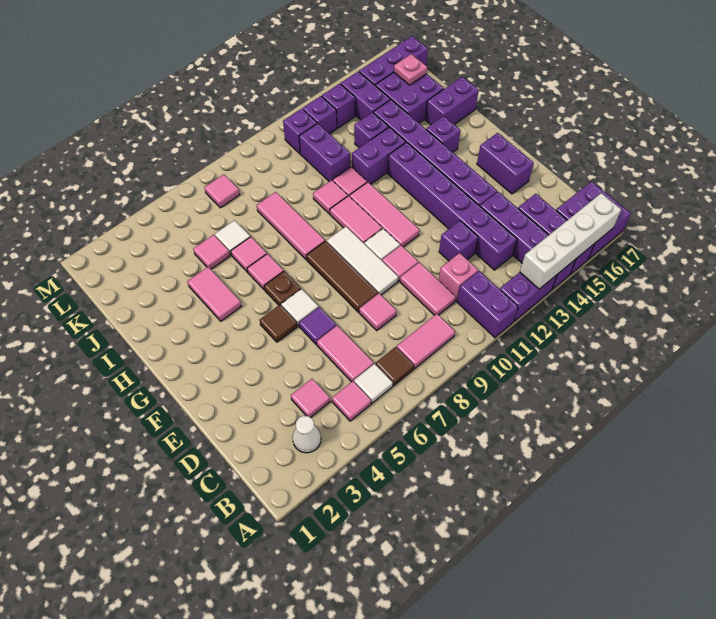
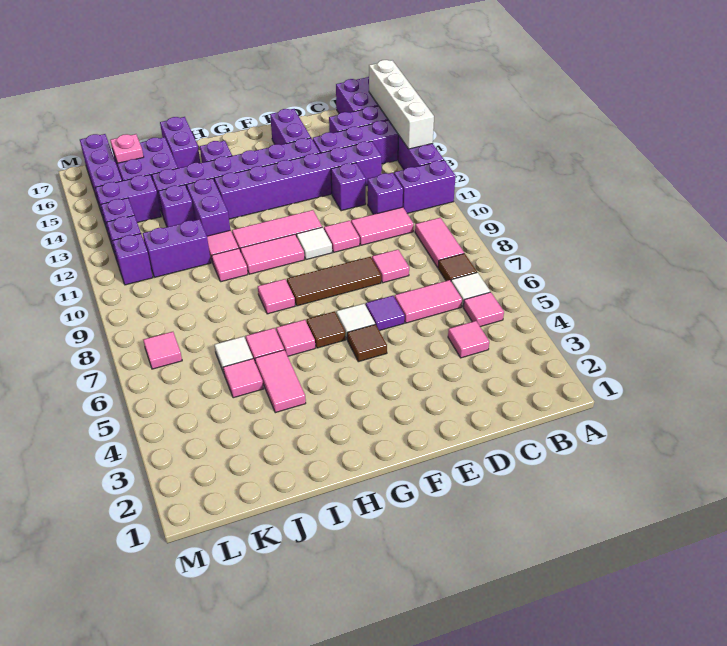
white 1x1 cone [293,416,321,453] -> none
pink 1x1 brick [439,253,478,301] -> purple 1x1 brick [368,173,403,214]
white 1x3 tile [327,226,398,295] -> none
purple 1x2 brick [477,133,534,194] -> purple 1x2 brick turned to [270,109,311,145]
brown 1x1 plate [264,271,301,305] -> brown 1x1 tile [307,312,346,348]
pink 1x2 tile [187,267,241,321] -> pink 1x2 tile turned to [255,350,306,413]
pink 1x3 tile [257,192,325,259] -> pink 1x1 tile [258,279,295,314]

